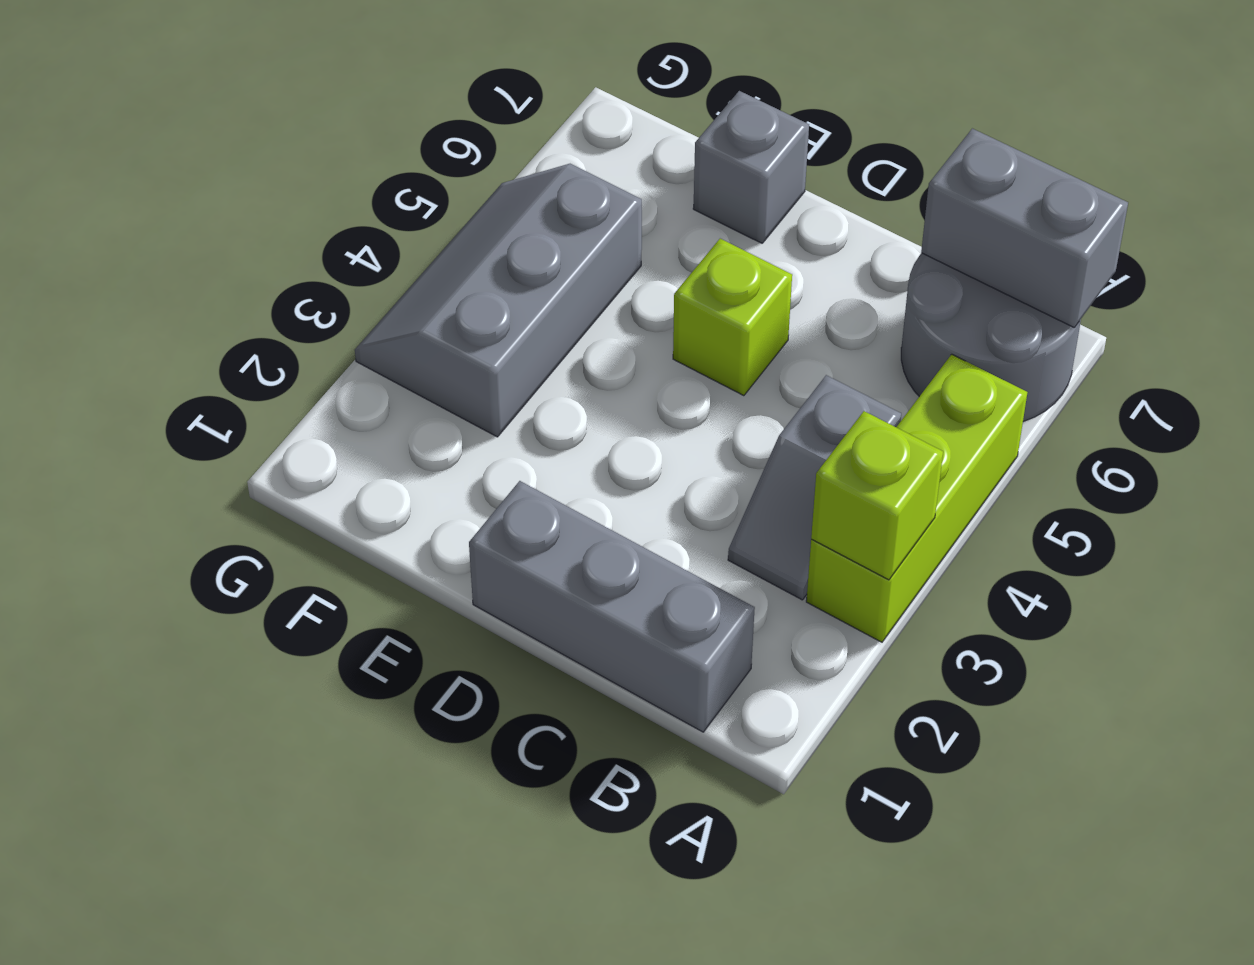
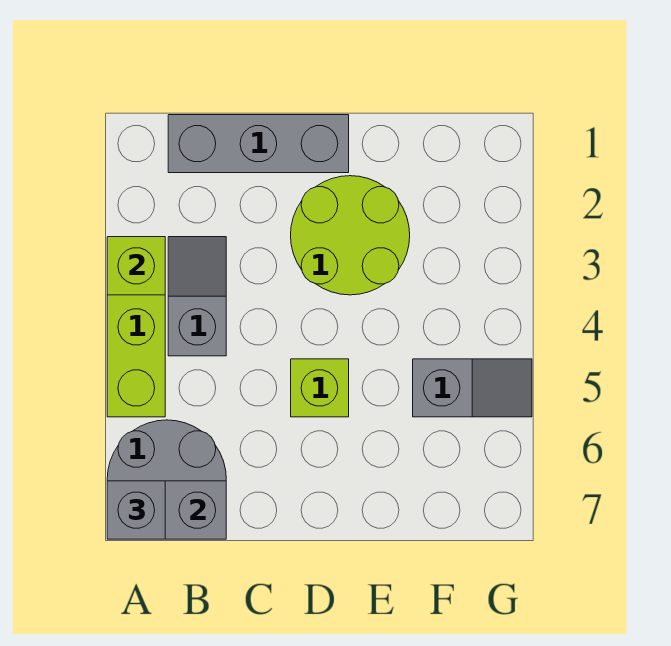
none -> lime 2x2 round brick [291,176,410,295]
grey 1x1 brick [693,91,809,243] -> grey 1x1 brick moved to [107,481,165,539]
grey 2x3 slope [355,164,642,437] -> grey 1x2 slope [413,359,532,417]

